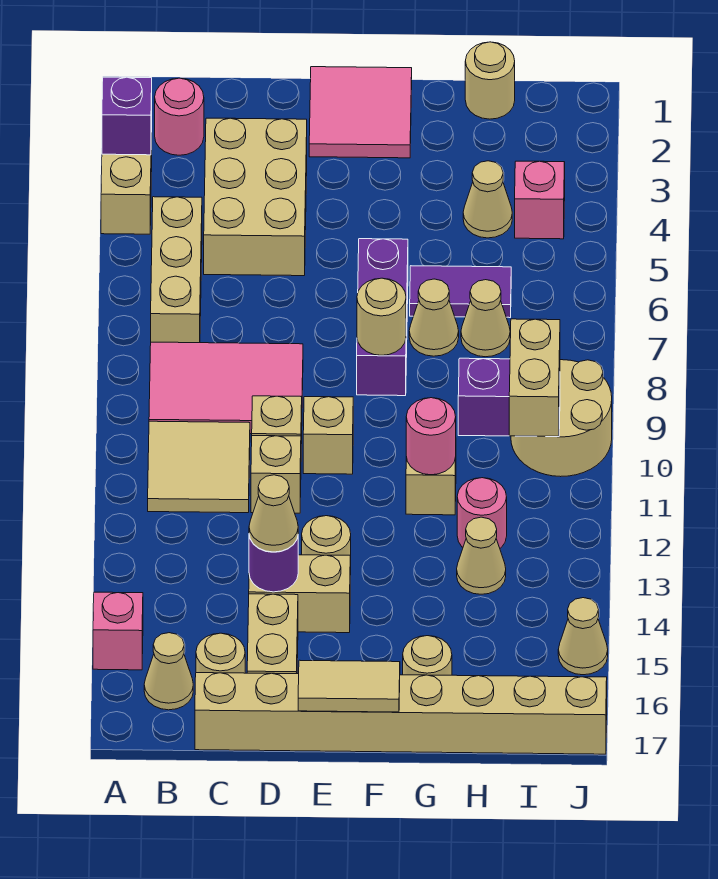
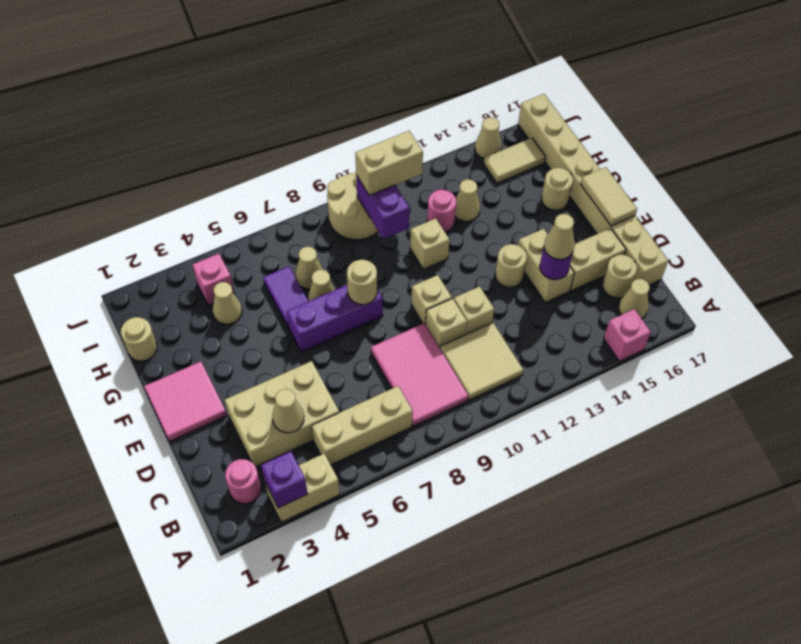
none -> tan 1x1 cone [272,389,304,433]
pink 1x1 round brick [406,398,456,475] -> none
none -> tan 1x2 tile [484,138,546,183]

